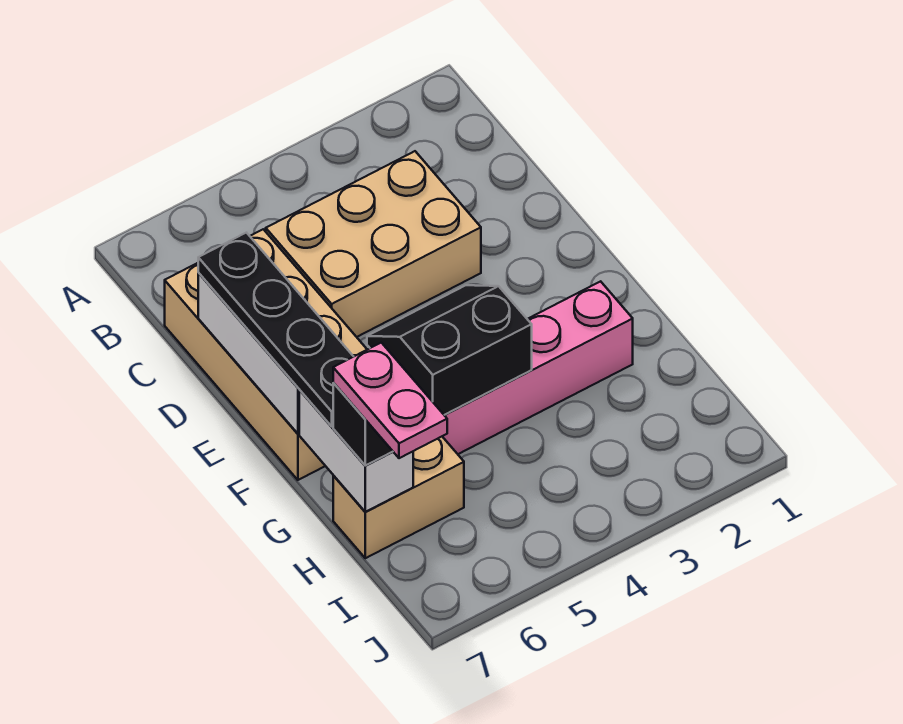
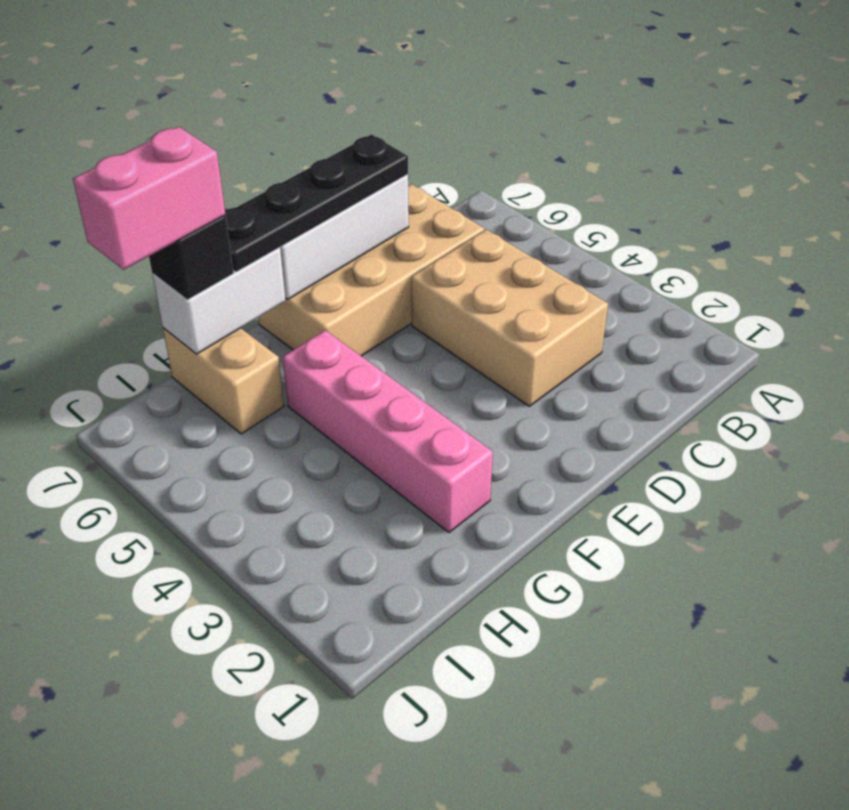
black 2x2 slope [367,285,532,415] -> none
pink 1x2 plate [333,343,447,458] -> pink 1x2 brick [73,127,226,270]

